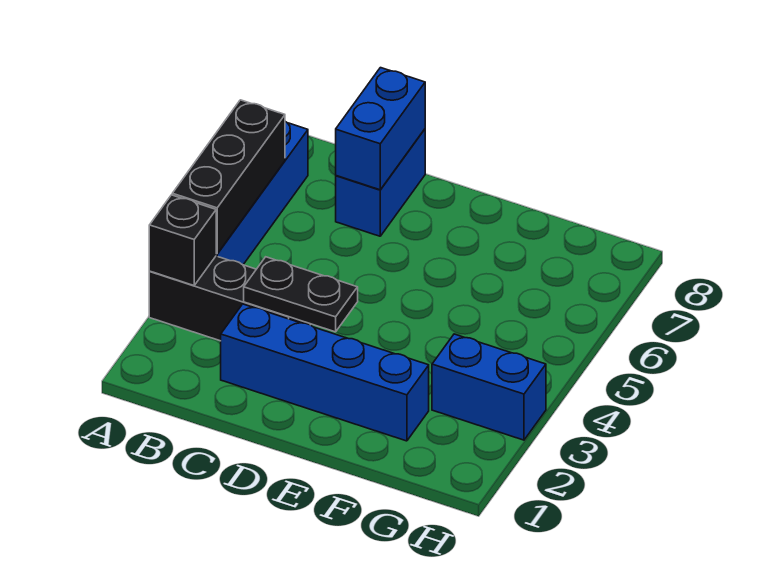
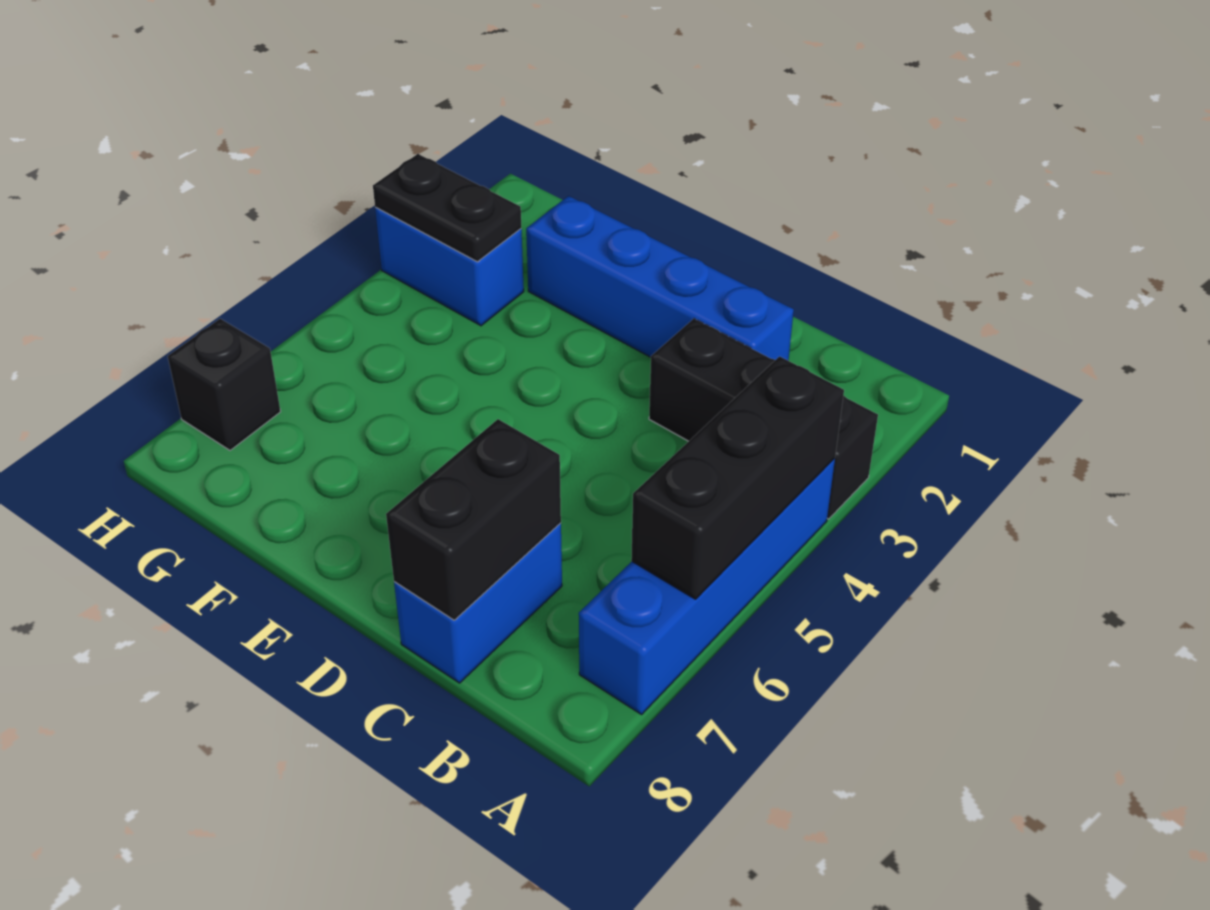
black 1x1 brick [149,195,216,285] -> black 1x1 brick moved to [168,319,281,450]
black 1x2 plate [244,257,358,332] -> black 1x2 plate moved to [373,154,521,262]
blue 1x2 brick [336,68,425,190] -> black 1x2 brick [386,419,561,620]

